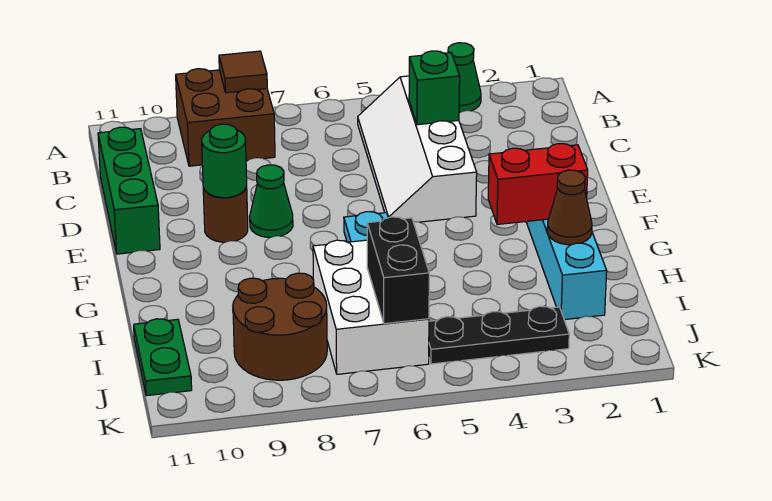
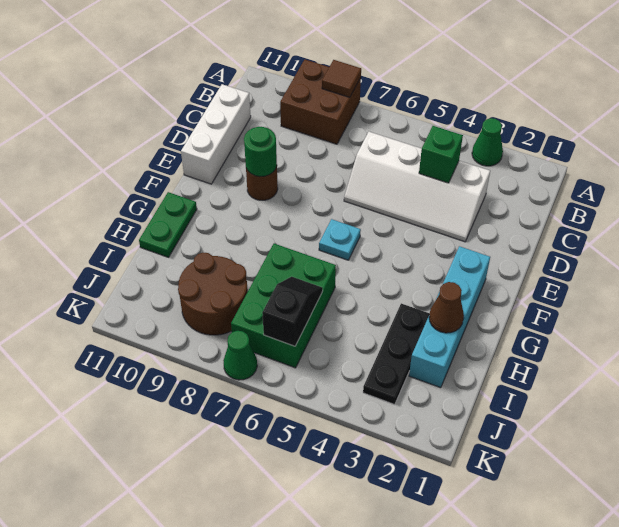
white 2x4 slope [358,76,477,222] -> white 2x4 slope turned to [344,132,490,242]
green 1x3 brick [98,127,160,254] -> white 1x3 brick [181,84,251,184]
green 1x1 cone [250,165,293,237] -> green 1x1 cone moved to [223,331,257,380]
red 1x2 brick [488,144,588,225] -> none
white 2x3 brick [313,240,429,374] -> green 2x3 brick [231,244,336,368]
black 1x2 brick [367,217,429,324] -> black 1x2 slope [262,277,323,346]
green 1x2 plate [134,319,192,396] -> green 1x2 plate moved to [139,192,197,257]
black 1x3 plate [429,306,569,364] -> black 1x3 plate turned to [363,303,430,405]

